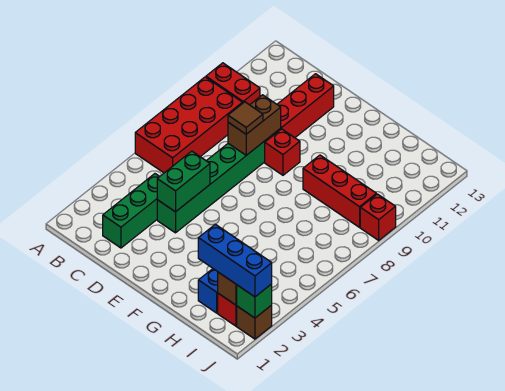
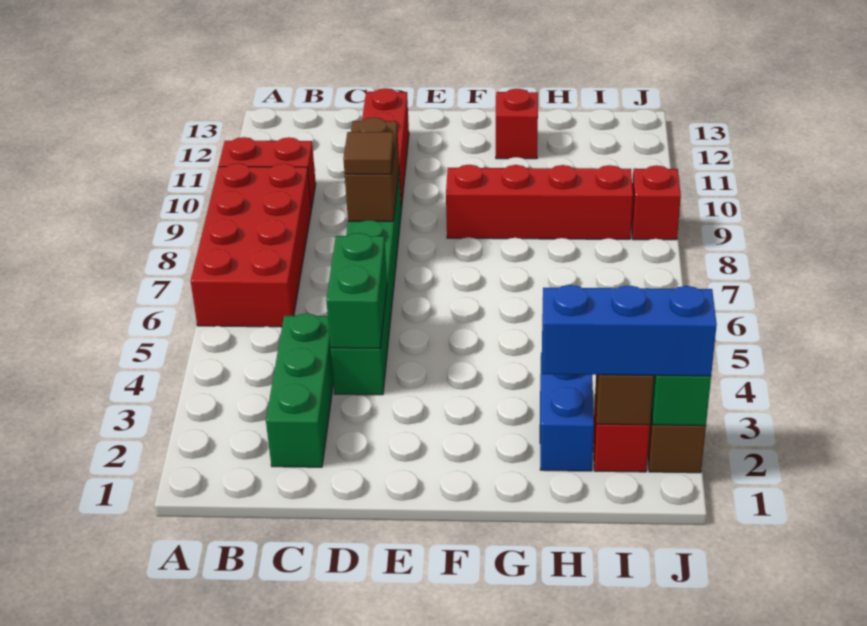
red 1x1 brick [265,129,300,175] -> red 1x1 brick moved to [496,89,538,159]
red 1x3 brick [303,155,376,227] -> red 1x4 brick [446,165,633,239]

